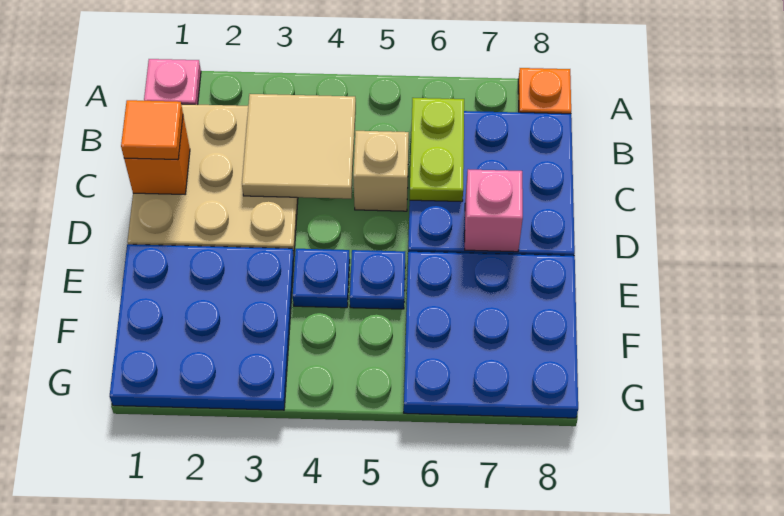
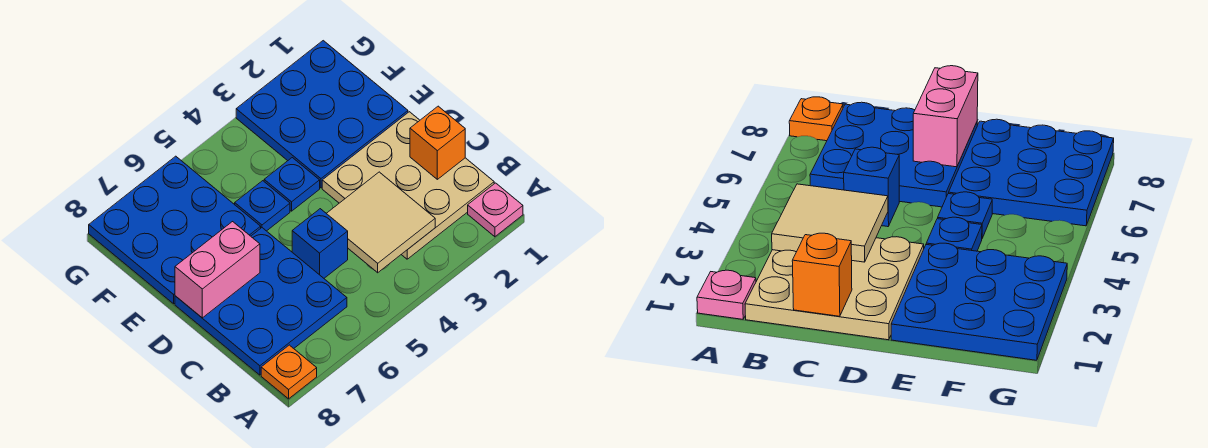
lime 1x2 plate [410,98,464,202] -> none
orange 1x1 tile [121,100,183,159] -> none
tan 1x1 brick [353,131,409,211] -> blue 1x1 brick [292,209,348,278]
pink 1x1 brick [465,169,523,252] -> pink 1x2 brick [175,222,260,318]

